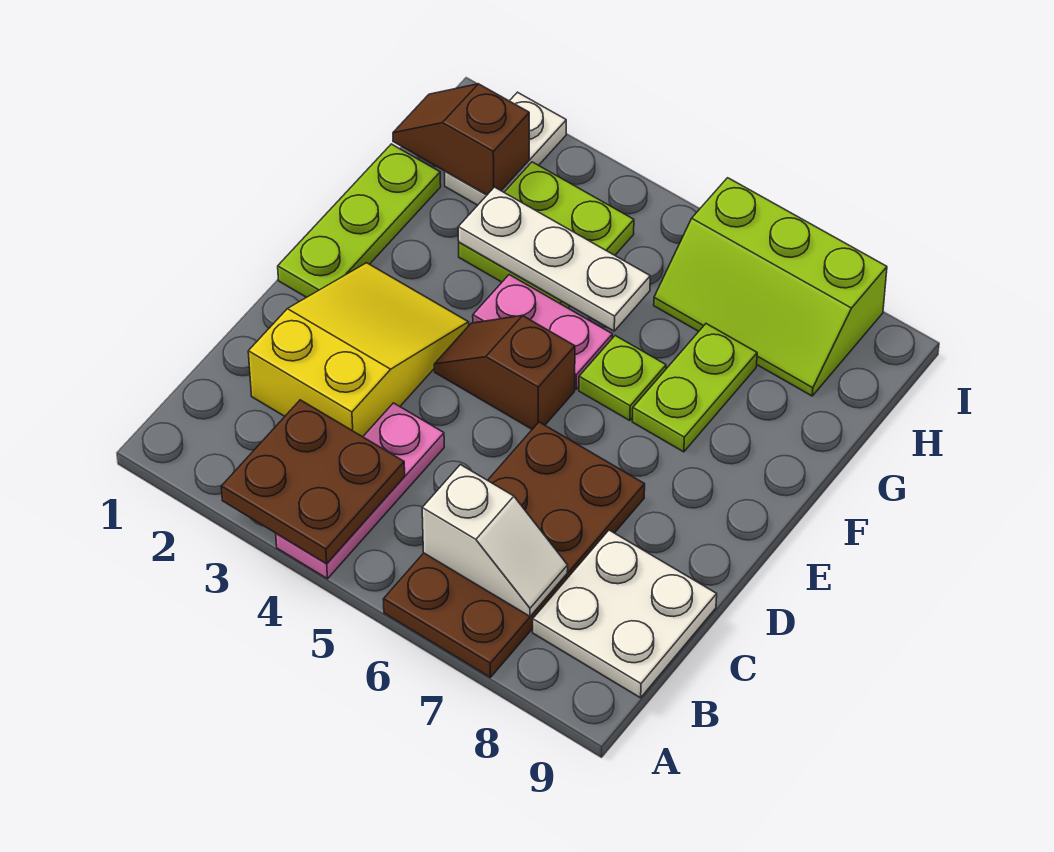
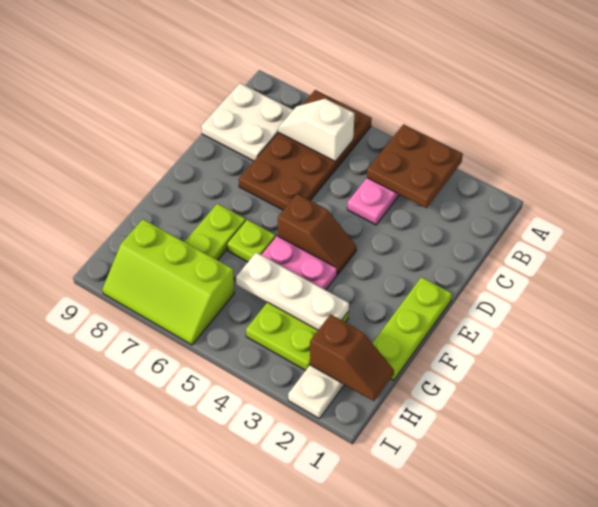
yellow 2x3 slope [248,263,469,437] -> none
lime 2x3 slope [654,178,887,396] -> lime 2x3 slope turned to [102,219,234,345]

